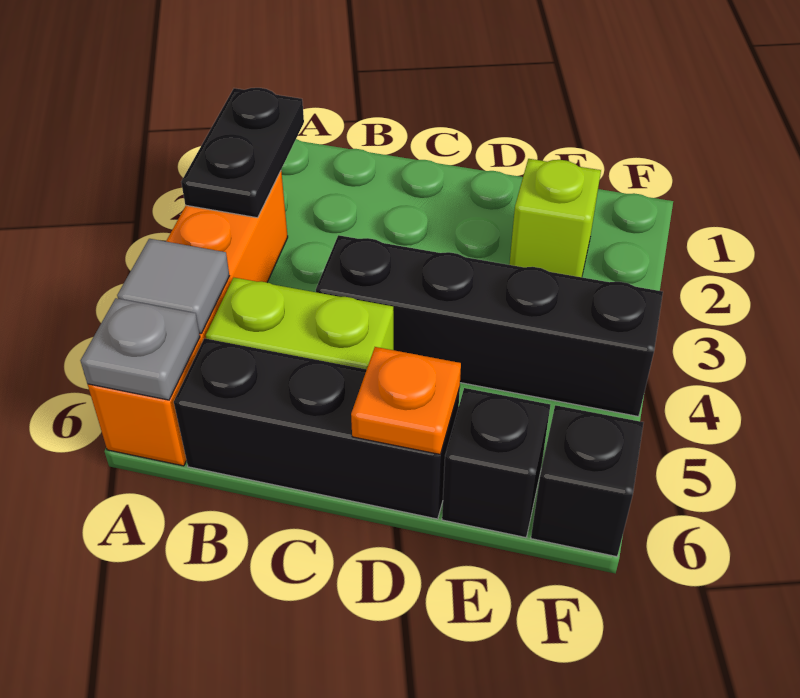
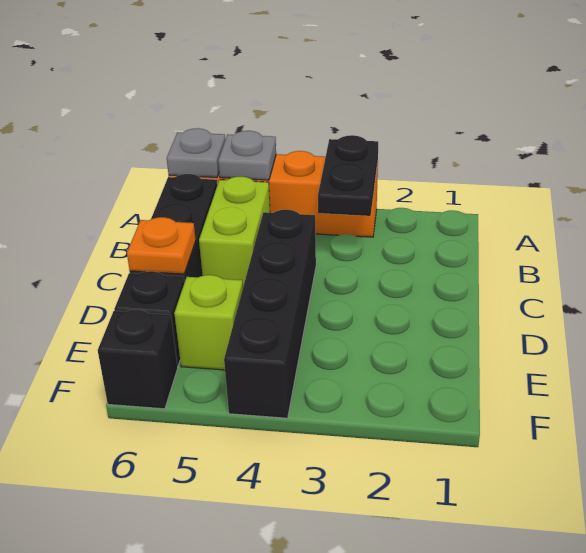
black 1x2 plate [181,88,304,218] -> black 1x2 plate turned to [318,135,378,216]
grey 1x1 tile [117,239,229,334] -> grey 1x1 plate [218,131,276,180]
lime 1x1 brick [509,159,601,277] -> lime 1x1 brick moved to [174,275,243,370]

